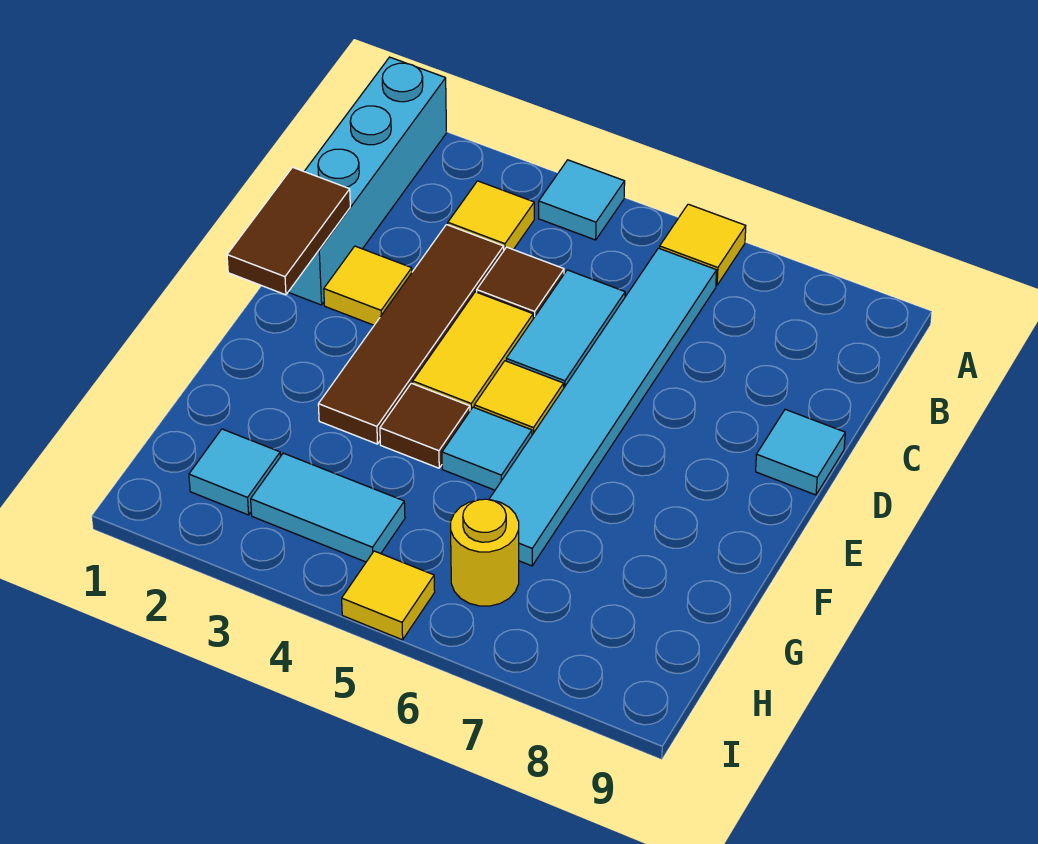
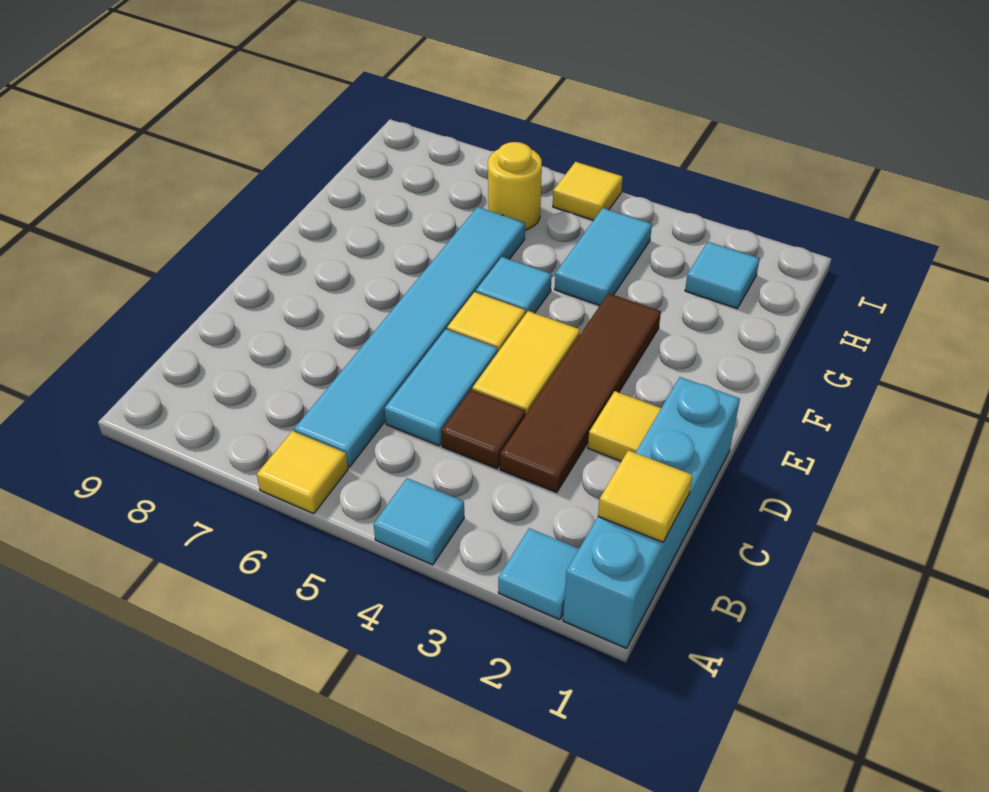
yellow 1x1 tile [448,181,534,250] -> yellow 1x1 tile moved to [598,450,693,542]
brown 1x2 tile [227,167,350,295] -> none
cyan 1x1 tile [756,409,845,495] -> cyan 1x1 tile moved to [498,528,579,620]
brown 1x1 tile [380,383,470,468] -> none
cyan 1x2 tile [251,453,405,562] -> cyan 1x2 tile turned to [555,208,652,305]

